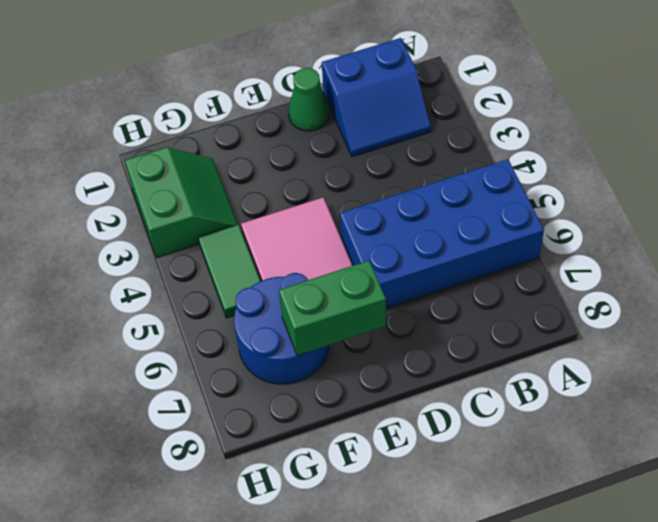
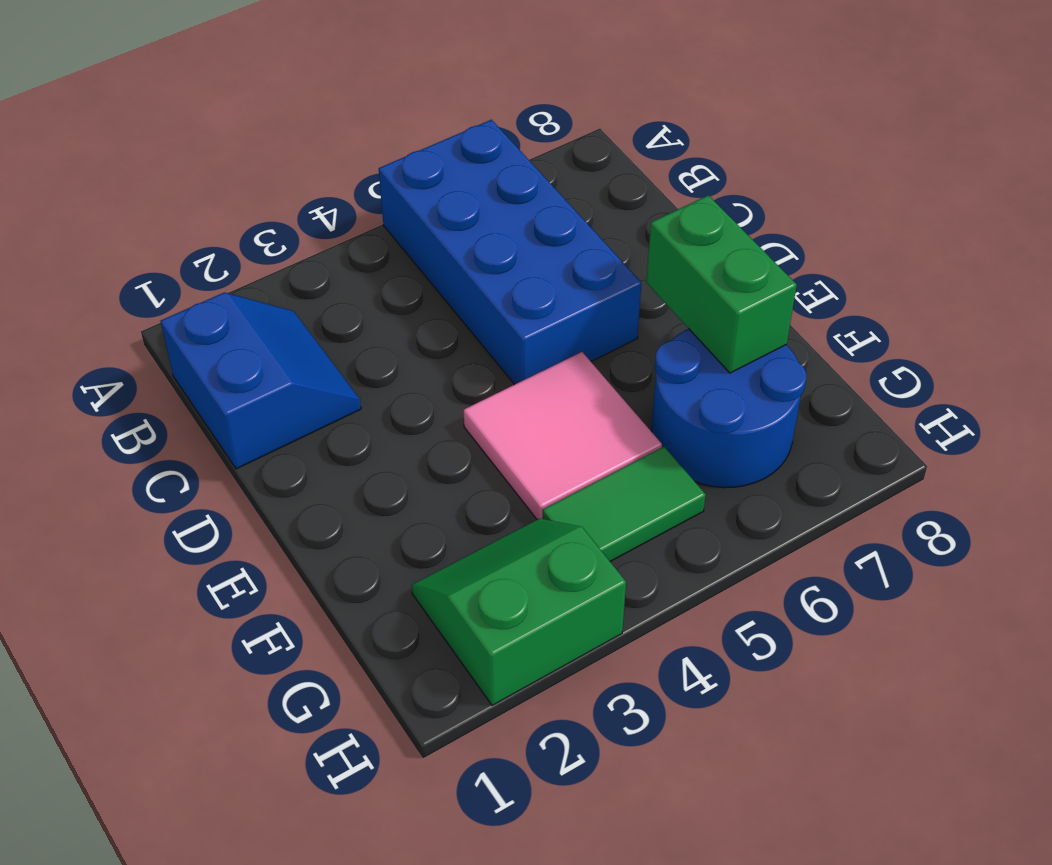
green 1x1 cone [288,68,329,131] -> none

